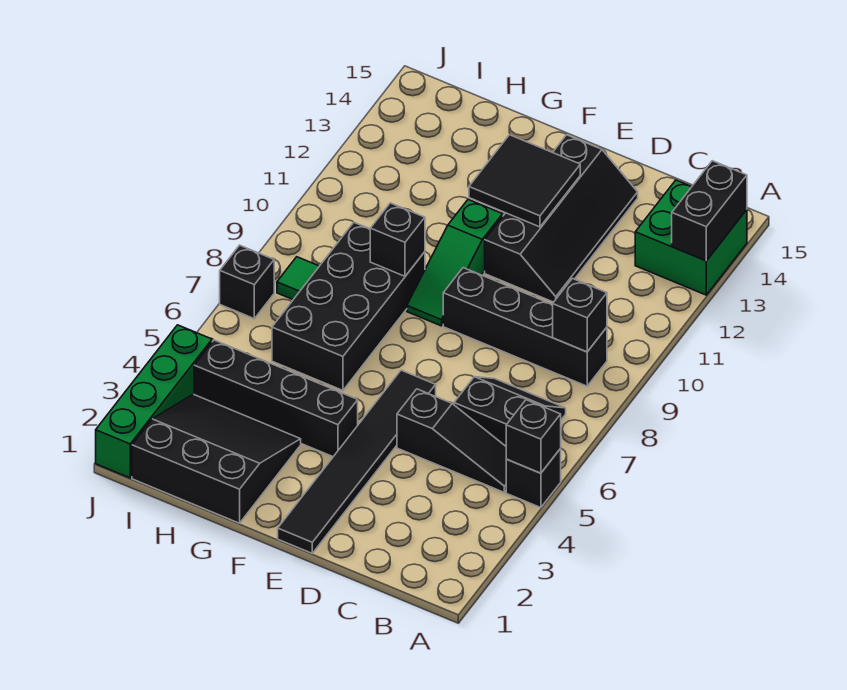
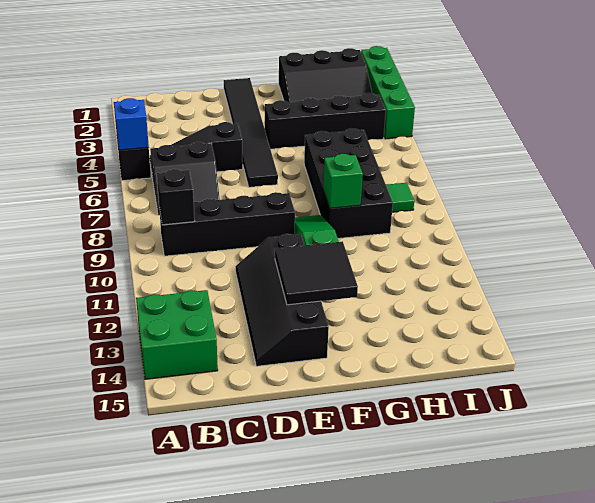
black 1x1 brick [506,400,561,473] -> blue 1x1 brick [114,98,149,150]
black 1x2 brick [672,161,747,261] -> none
black 1x1 brick [370,203,425,276] -> green 1x1 brick [323,154,363,208]
black 1x1 brick [220,245,274,318] -> none

